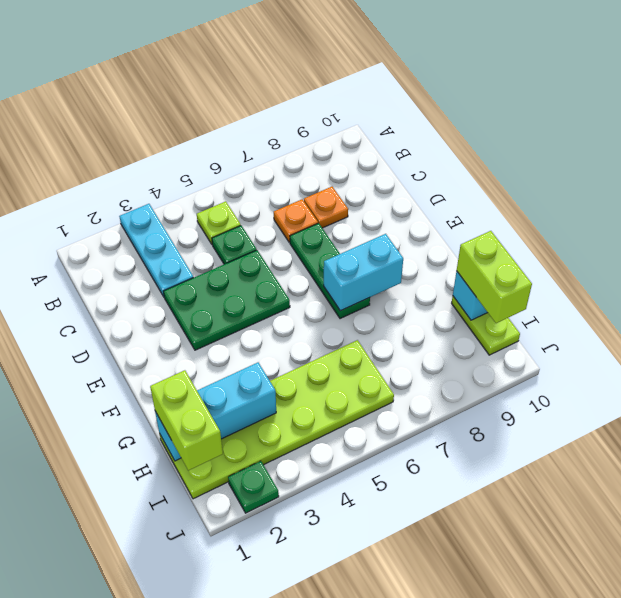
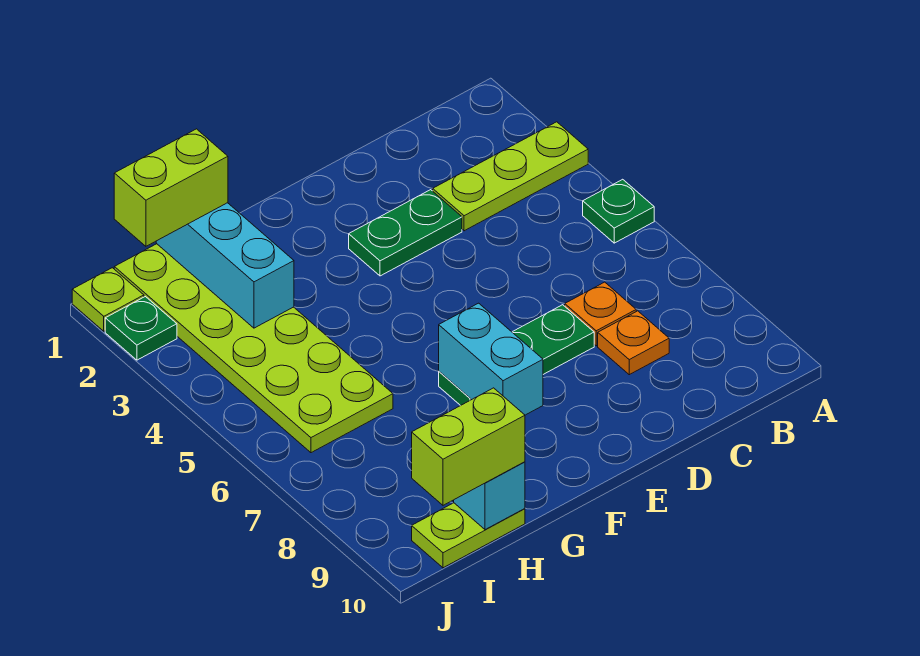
cyan 1x3 plate [119,204,194,297] -> lime 1x3 plate [433,122,588,231]
lime 1x1 plate [197,201,241,244] -> lime 1x1 plate moved to [72,268,144,331]
green 1x1 plate [212,226,257,264] -> green 1x1 plate moved to [583,179,654,243]
green 2x3 plate [164,250,290,350] -> green 1x2 plate [349,190,462,276]

